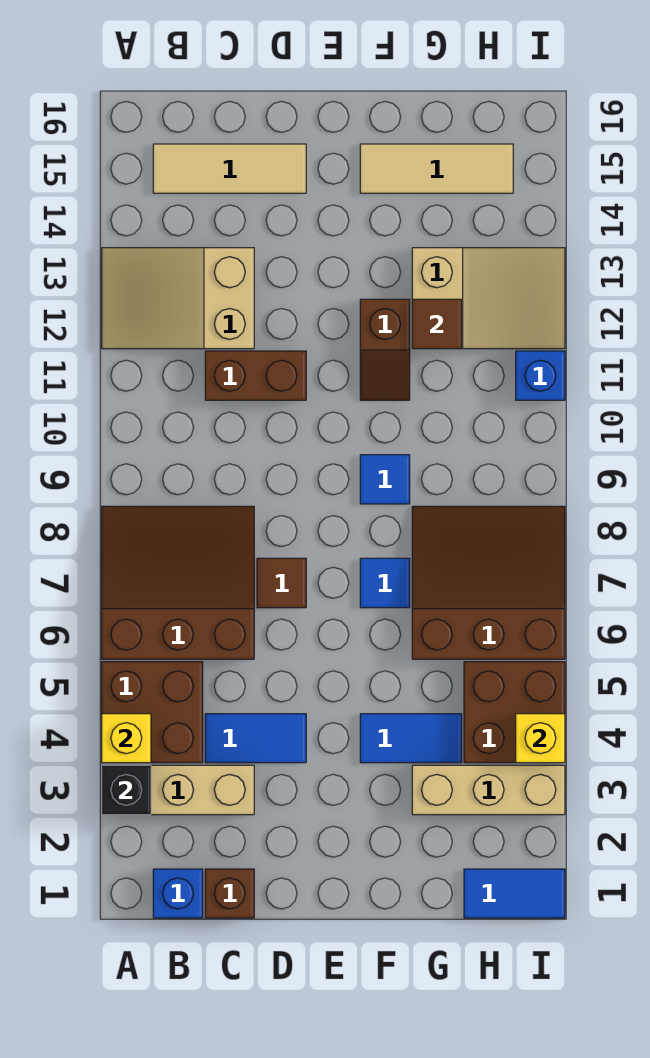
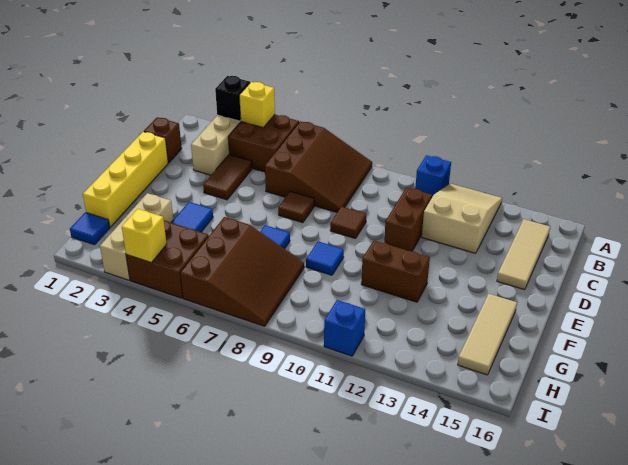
blue 1x1 brick [153,869,203,918] -> blue 1x1 brick moved to [415,155,451,197]
blue 1x2 tile [205,714,306,763] -> brown 1x2 tile [203,155,252,200]
none -> yellow 1x4 brick [83,132,168,227]
brown 1x2 slope [360,299,410,400] -> brown 1x2 brick [361,240,430,302]
tan 2x3 slope [412,248,565,349] -> none
brown 1x1 tile [412,299,462,349] -> brown 1x1 tile moved to [330,207,366,239]
blue 1x2 tile [464,869,565,918] -> blue 1x1 tile [70,212,110,245]

